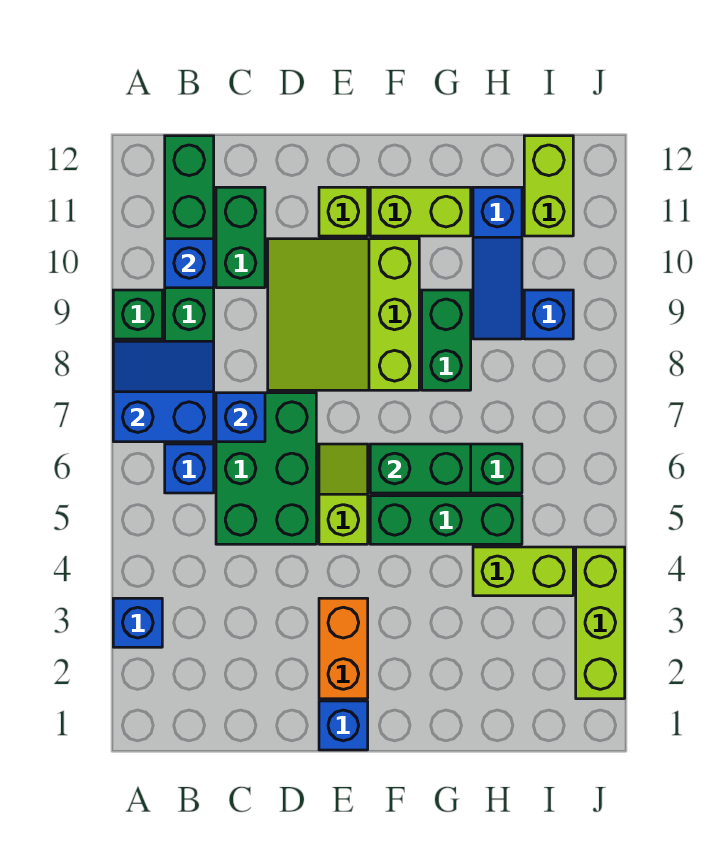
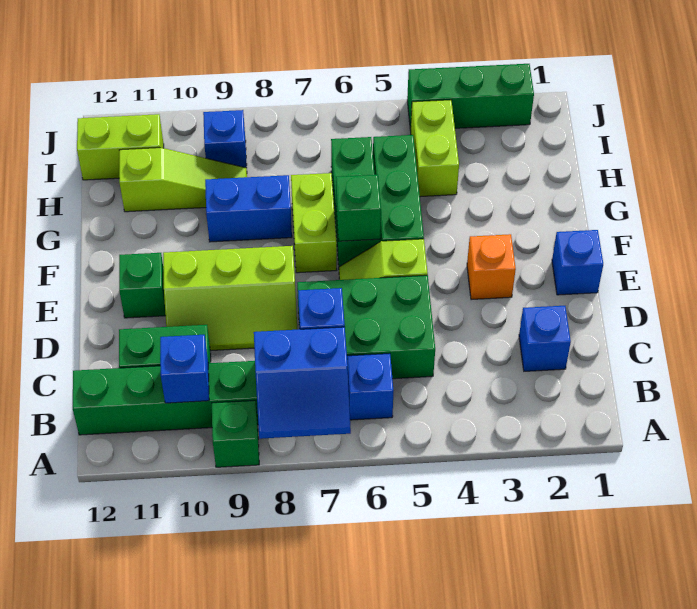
blue 1x1 brick [113,598,162,647] -> blue 1x1 brick moved to [519,306,571,371]
blue 2x2 slope [113,341,214,442] -> blue 2x2 slope turned to [254,327,351,439]
lime 3x3 slope [268,239,419,390] -> lime 2x3 slope [163,246,297,351]
orange 1x2 brick [319,598,368,699] -> orange 1x1 brick [467,234,516,300]
lime 1x1 brick [319,187,368,236] -> green 1x1 brick [119,253,166,318]
green 1x2 brick [370,444,471,493] -> green 1x1 brick [336,175,381,241]
lime 1x2 brick [370,187,471,236] -> lime 1x2 brick moved to [291,173,337,273]
green 1x2 brick [422,290,471,390] -> blue 1x2 brick [205,175,292,242]
blue 1x3 slope [473,187,522,339] -> lime 1x3 slope [119,148,247,212]
lime 1x3 brick [576,547,625,699] -> green 1x3 brick [407,64,534,130]

